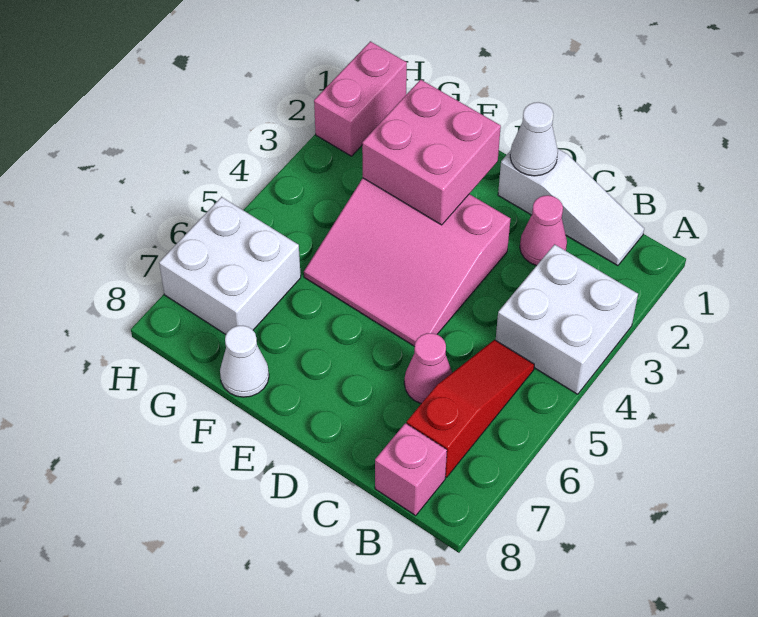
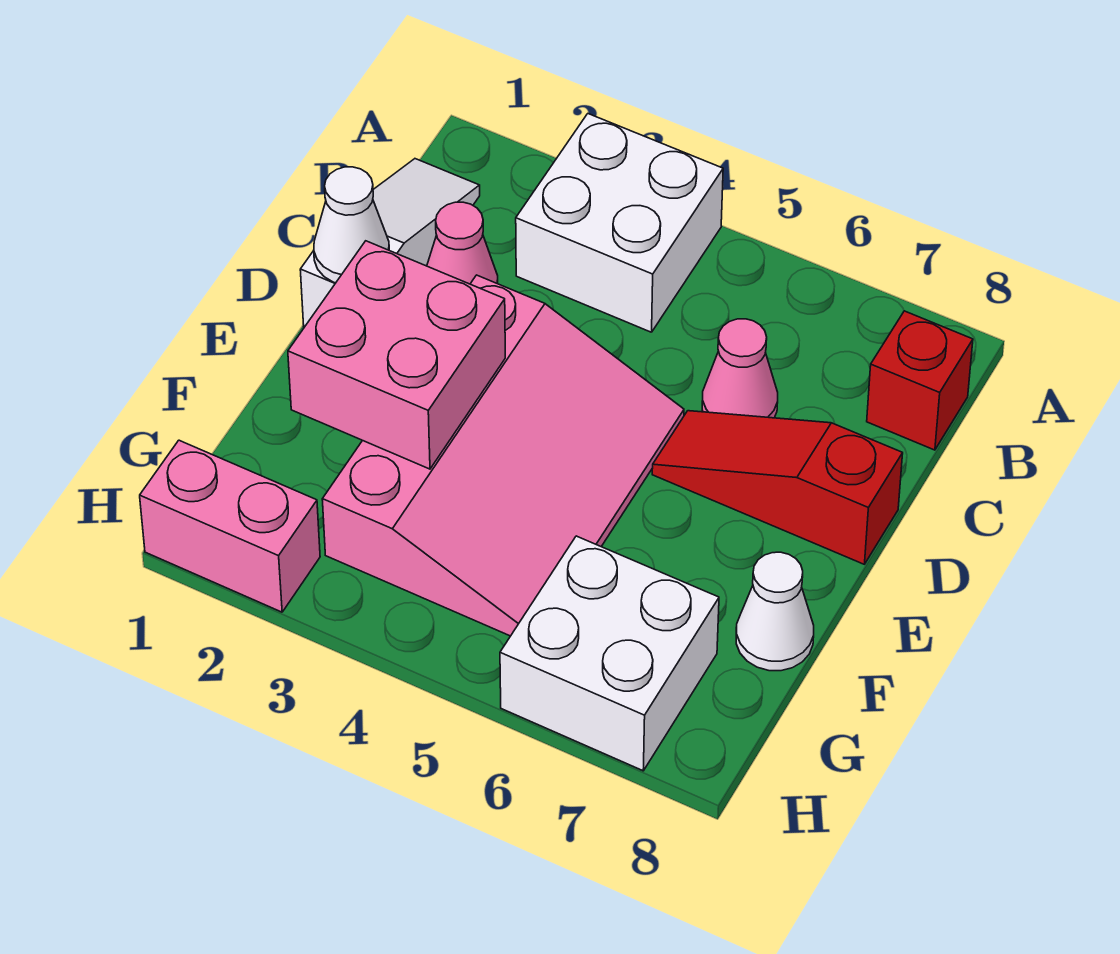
red 1x3 slope [407,340,534,477] -> red 1x3 slope moved to [652,411,903,564]
pink 1x1 brick [375,423,447,515] -> red 1x1 brick [867,311,973,450]
pink 3x3 slope [304,178,510,347] -> pink 3x4 slope [322,275,684,636]

